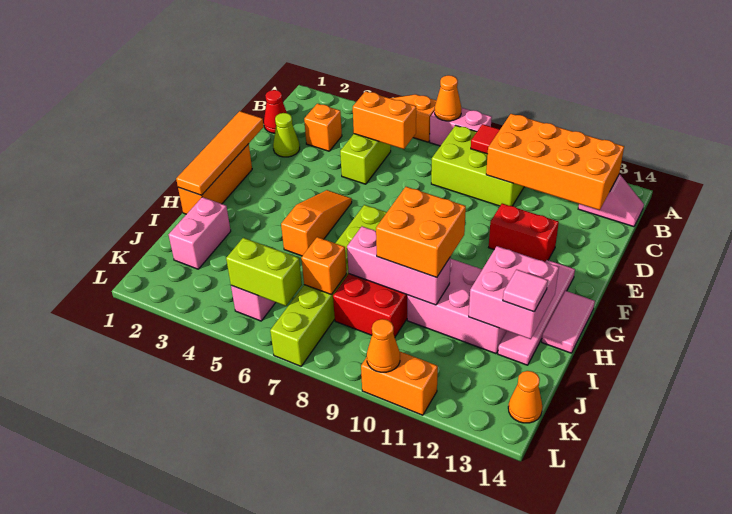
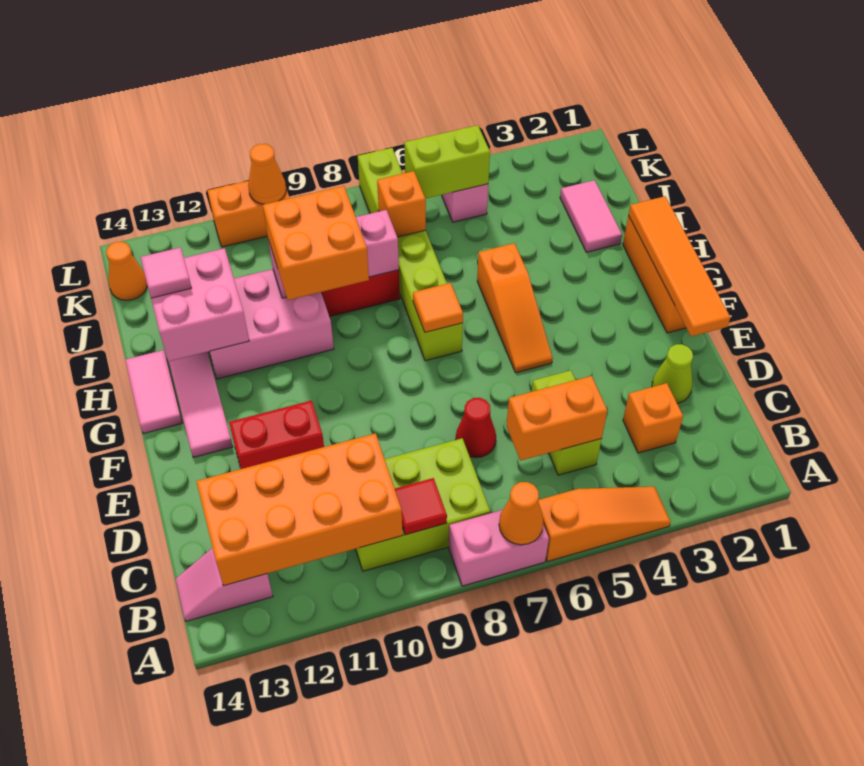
red 1x1 cone [264,90,287,133] -> red 1x1 cone moved to [456,398,496,458]
none -> orange 1x1 tile [413,283,463,332]
pink 1x2 brick [169,197,231,269] -> pink 1x2 tile [560,180,622,252]

